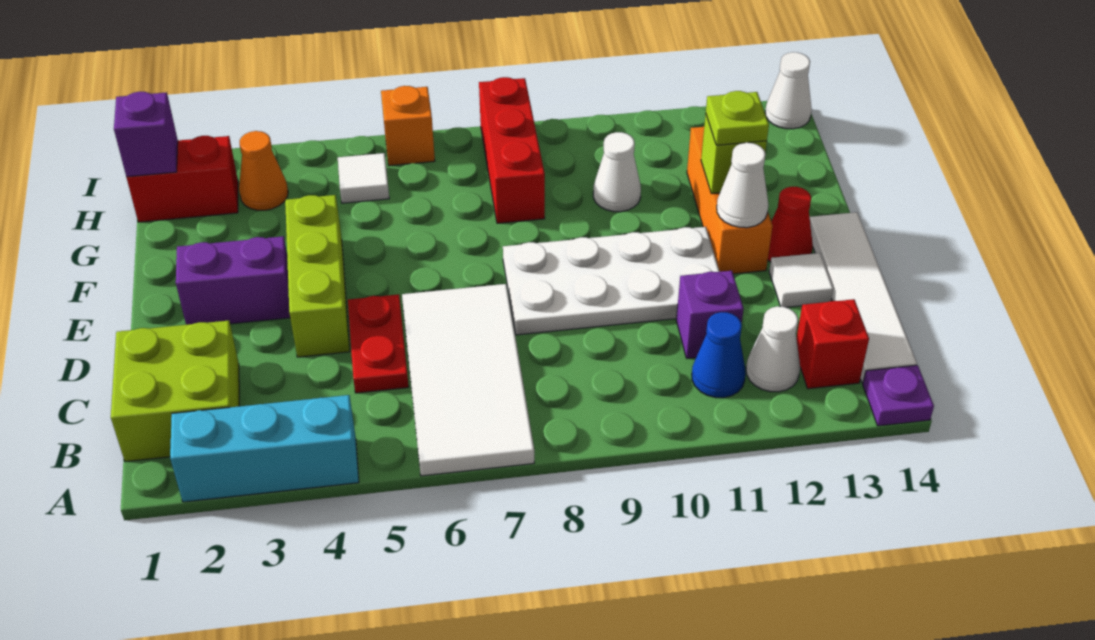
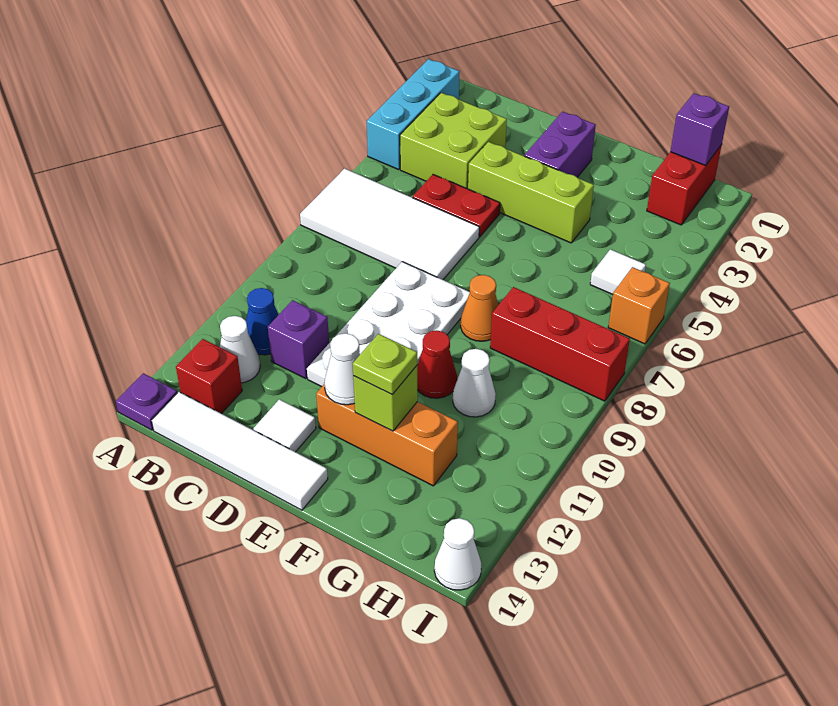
lime 2x2 brick [111,321,239,462] -> lime 2x2 brick moved to [400,93,507,189]
red 1x1 cone [768,187,813,262] -> red 1x1 cone moved to [417,330,457,398]
orange 1x1 cone [239,131,288,210] -> orange 1x1 cone moved to [461,275,498,341]

